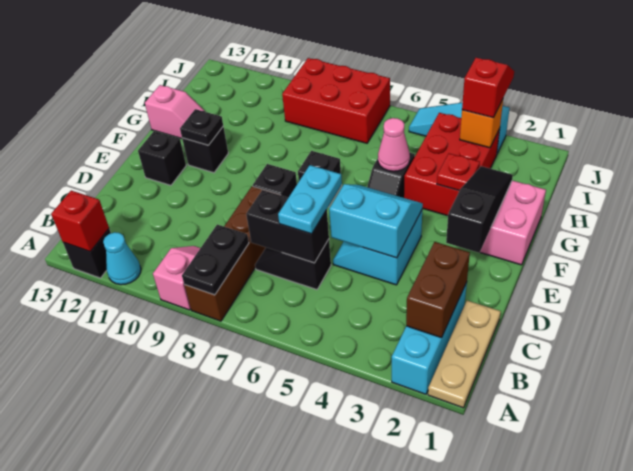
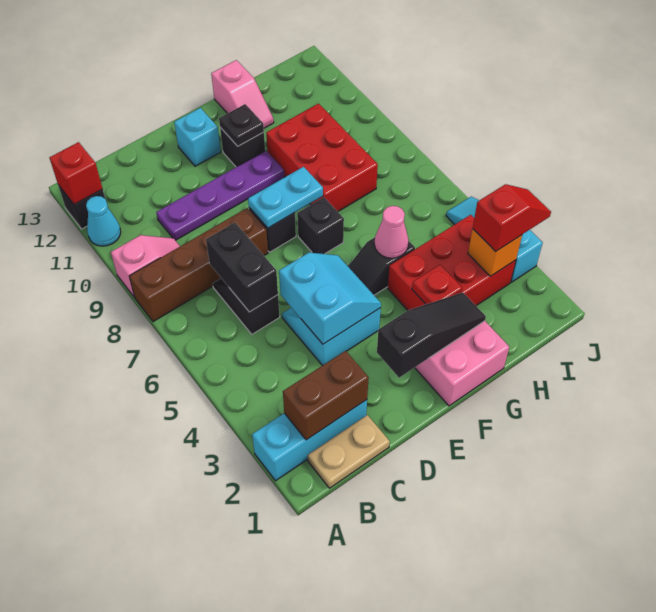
tan 1x3 plate [428,300,501,408] -> tan 1x2 plate [308,415,390,488]
black 1x2 plate [182,225,249,295] -> none
cyan 1x2 plate [278,165,342,234] -> cyan 1x2 plate moved to [248,167,323,228]
none -> purple 1x4 plate [156,151,284,240]
black 1x1 brick [138,131,186,185] -> cyan 1x1 brick [174,108,221,166]
red 2x3 brick [282,58,390,143] -> red 2x3 brick moved to [266,104,378,212]

